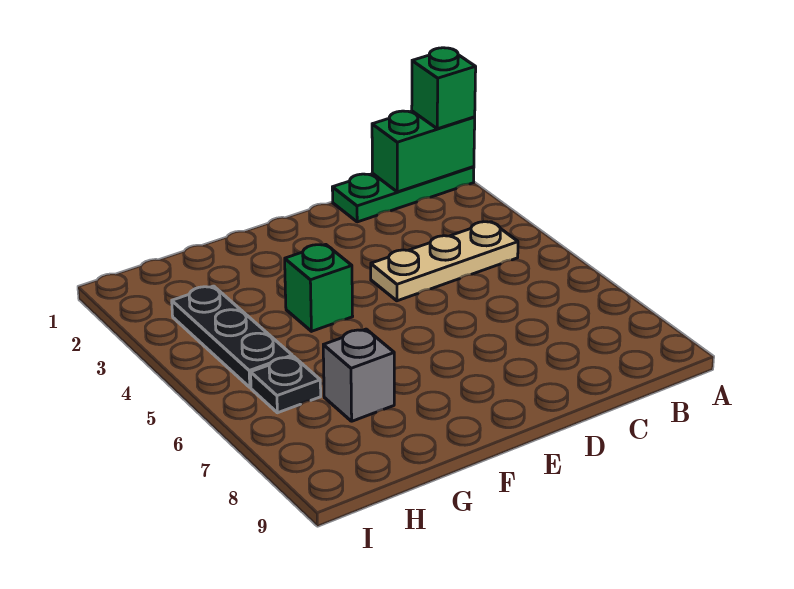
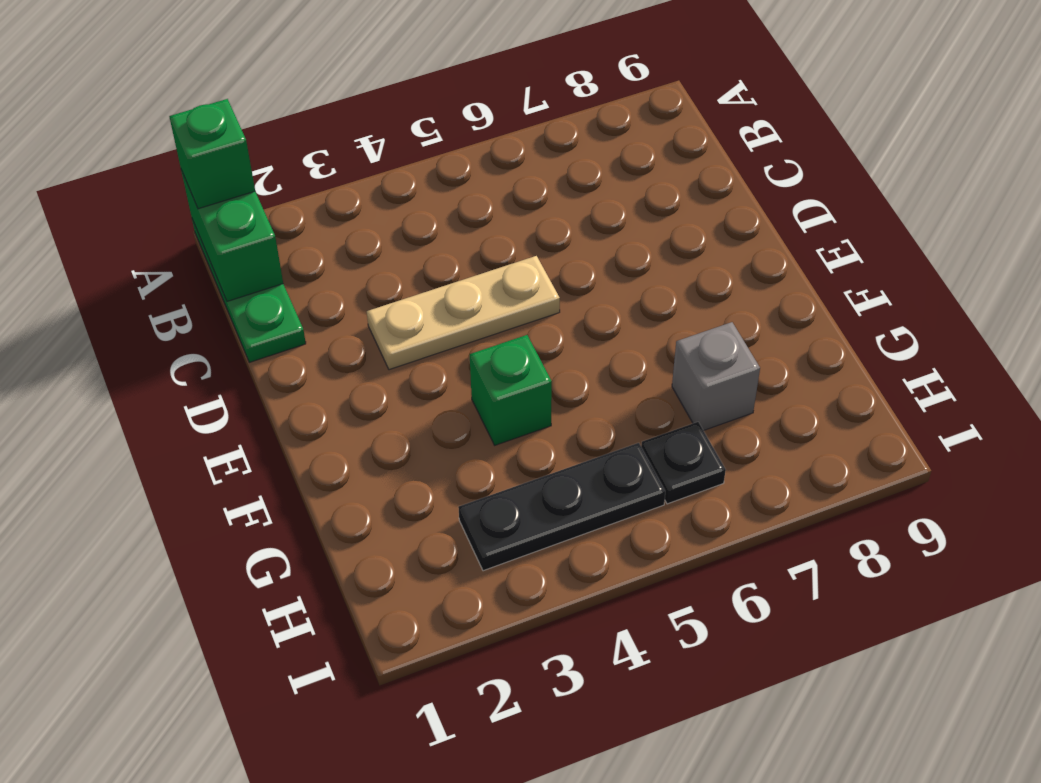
tan 1x3 plate [371,222,518,301] -> tan 1x3 plate turned to [367,256,560,370]

